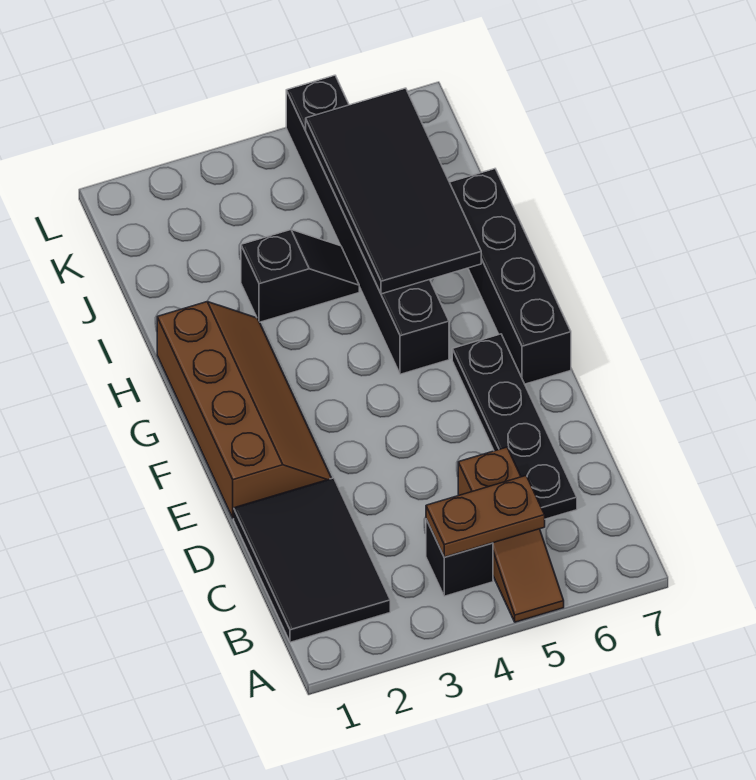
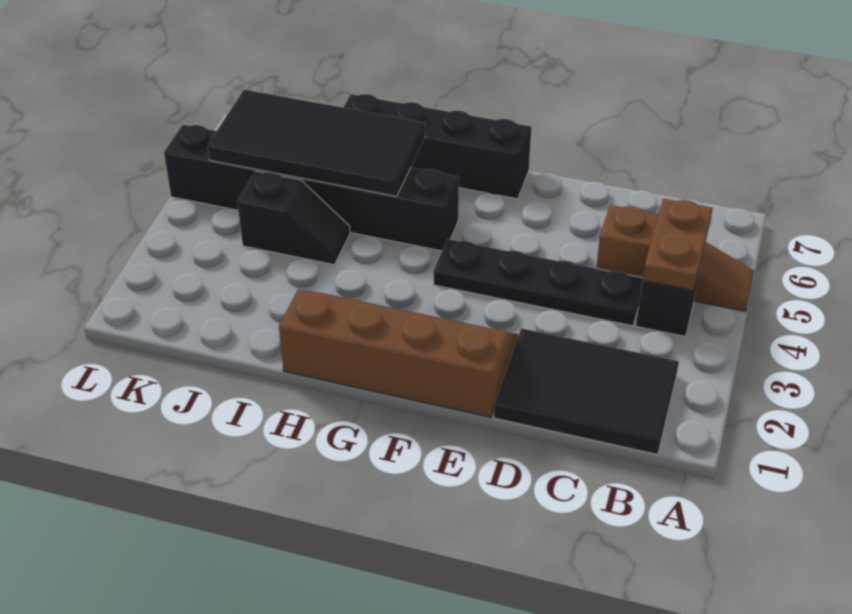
black 1x4 plate [452,334,577,519] -> black 1x4 plate moved to [434,239,643,326]
black 1x2 slope [241,230,359,322] -> black 1x2 slope turned to [237,171,350,265]

